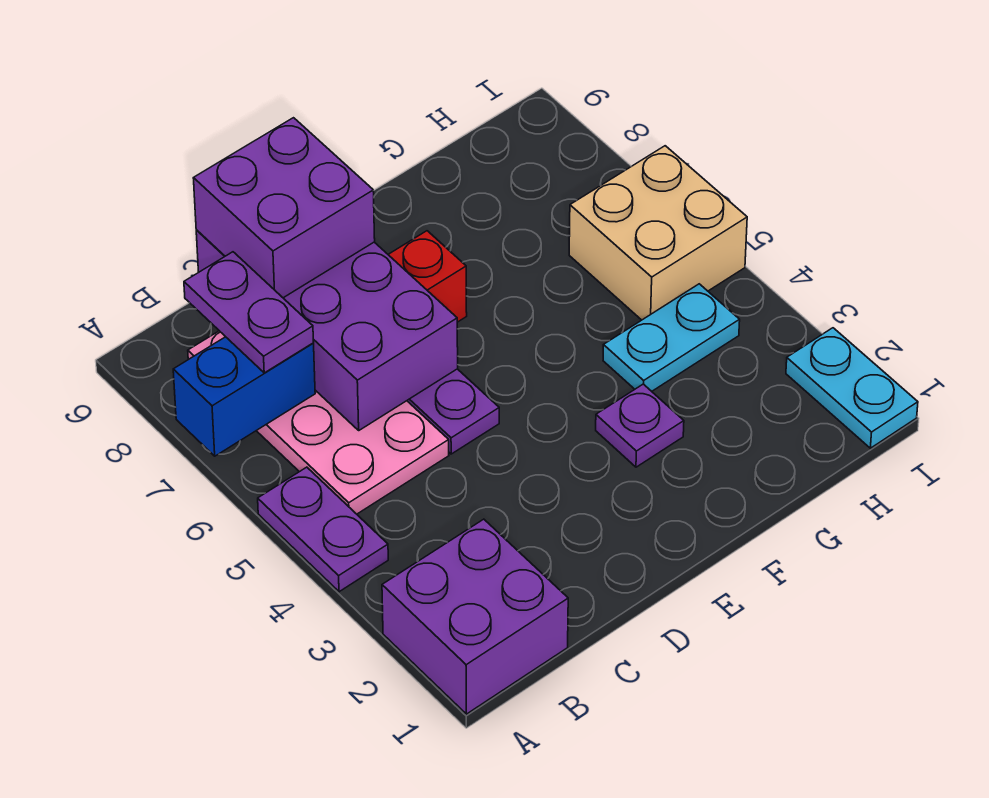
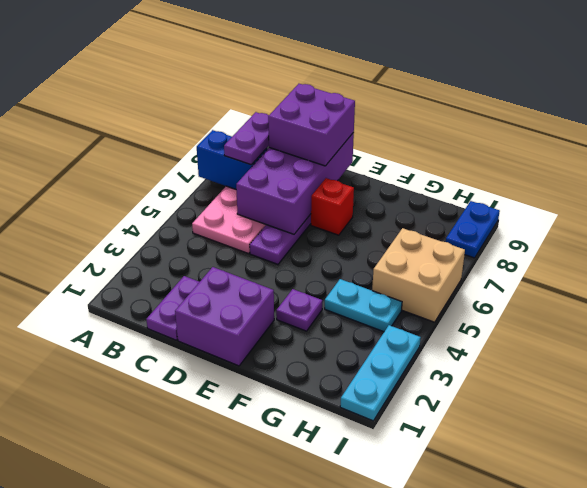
purple 2x2 brick [382,519,568,714] -> purple 2x2 brick moved to [175,267,274,366]
purple 1x2 plate [258,467,388,592] -> purple 1x2 plate moved to [146,276,199,340]
cyan 1x2 plate [786,328,918,448] -> cyan 1x3 plate [340,325,421,421]
none -> blue 1x2 plate [446,201,500,258]

